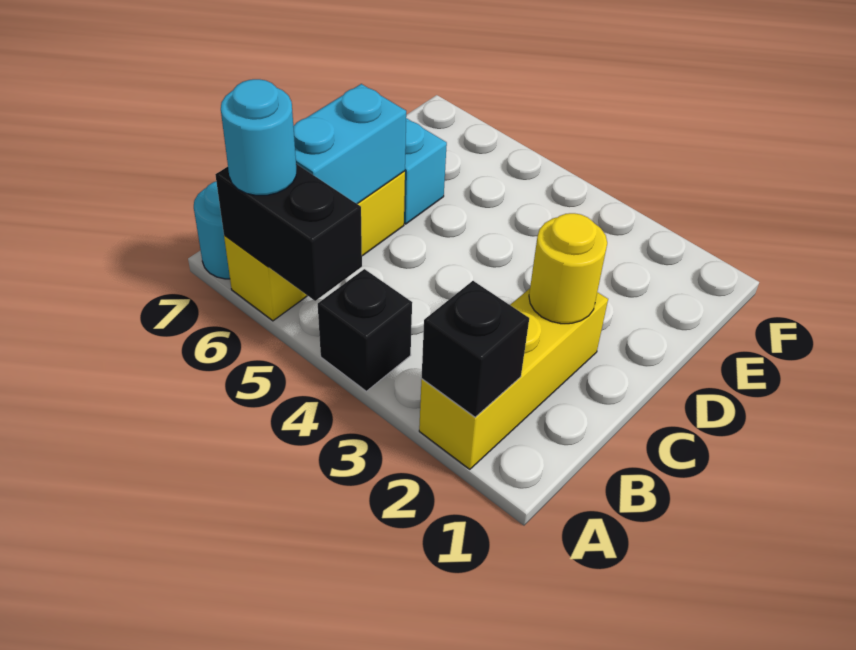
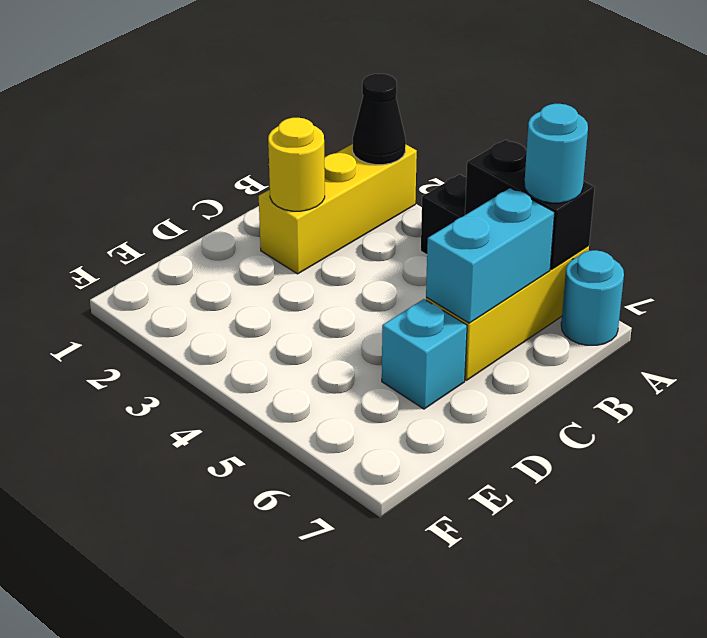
black 1x1 brick [422,281,529,417] -> black 1x1 cone [353,74,406,165]

